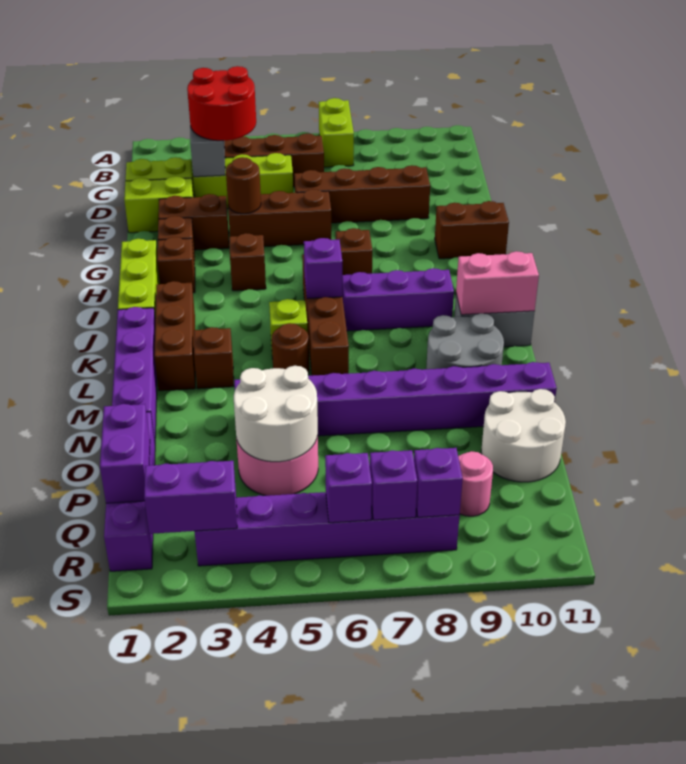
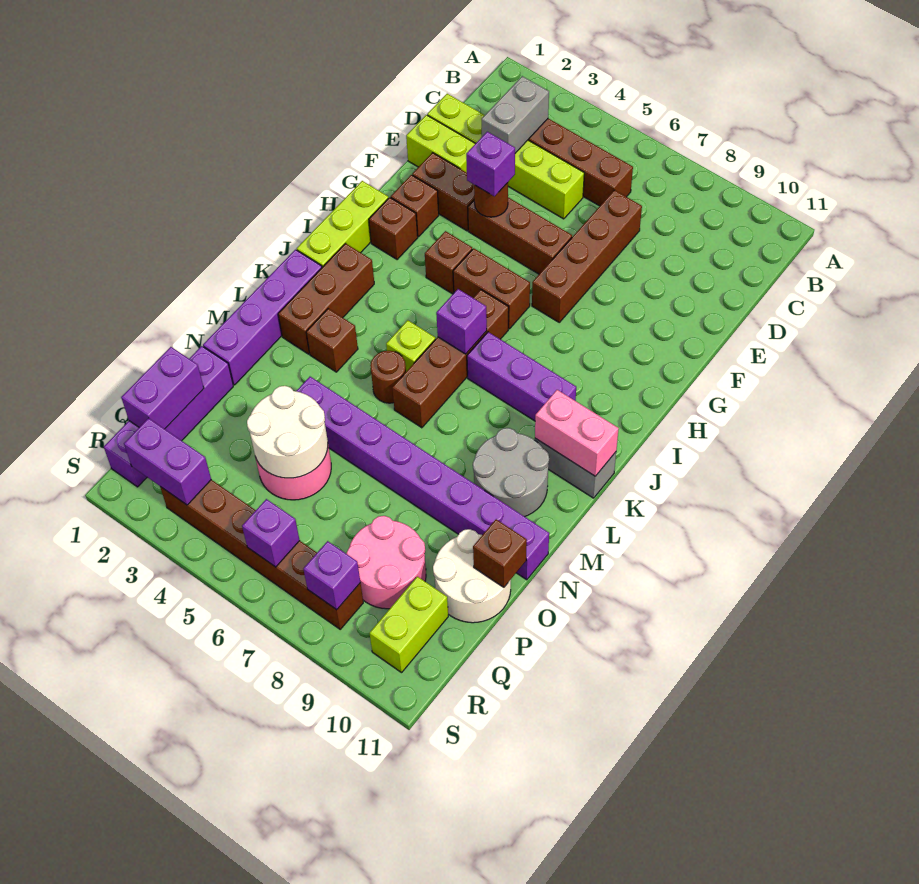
lime 1x2 brick [319,98,354,167] -> lime 1x2 brick moved to [370,577,448,673]
red 2x2 round brick [187,66,256,141] -> none
brown 1x4 brick [294,165,430,223] -> brown 1x4 brick turned to [532,190,642,322]
brown 1x2 brick [435,201,509,259] -> brown 1x2 brick moved to [453,248,530,329]
brown 1x1 brick [336,228,373,275] -> brown 1x1 brick moved to [473,519,527,587]
pink 1x1 round brick [458,451,493,516] -> pink 2x2 round brick [347,516,426,609]
purple 1x6 brick [195,492,460,566] -> brown 1x6 brick [160,480,363,629]
purple 1x1 brick [370,450,417,520] -> purple 1x1 brick moved to [466,132,515,196]

